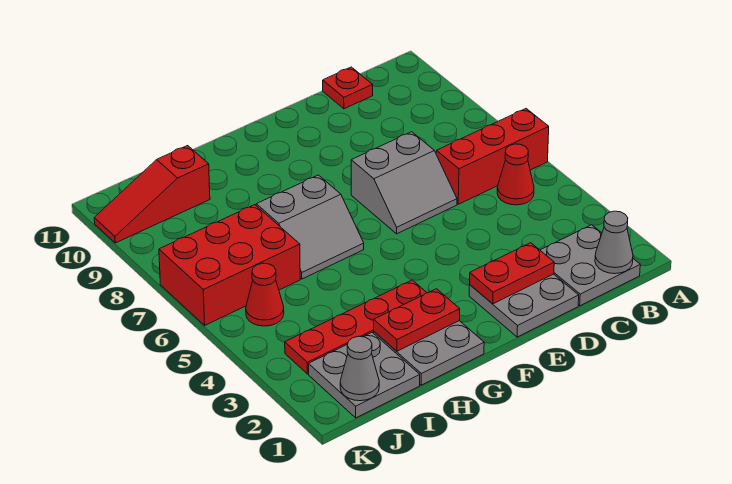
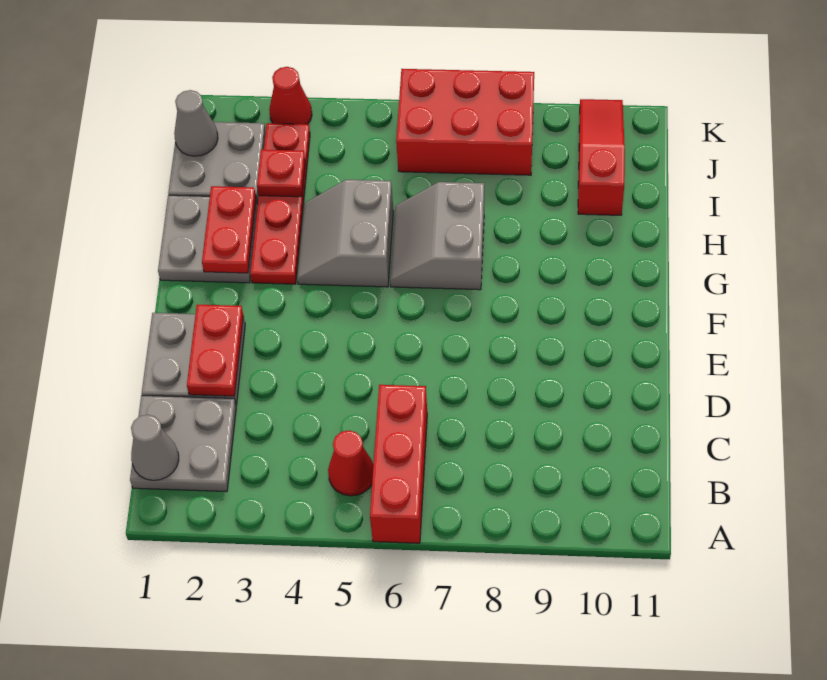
red 1x1 plate [323,67,373,109] -> red 1x1 plate moved to [257,150,305,197]
grey 2x2 slope [351,132,457,234] -> grey 2x2 slope moved to [297,180,393,287]
red 2x3 brick [159,205,300,325] -> red 2x3 brick turned to [396,69,534,175]
red 1x1 cone [246,263,284,326] -> red 1x1 cone moved to [269,67,312,124]

